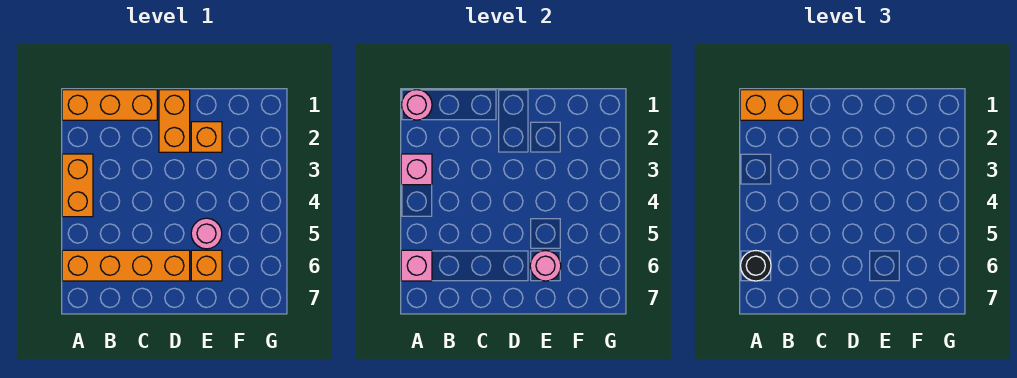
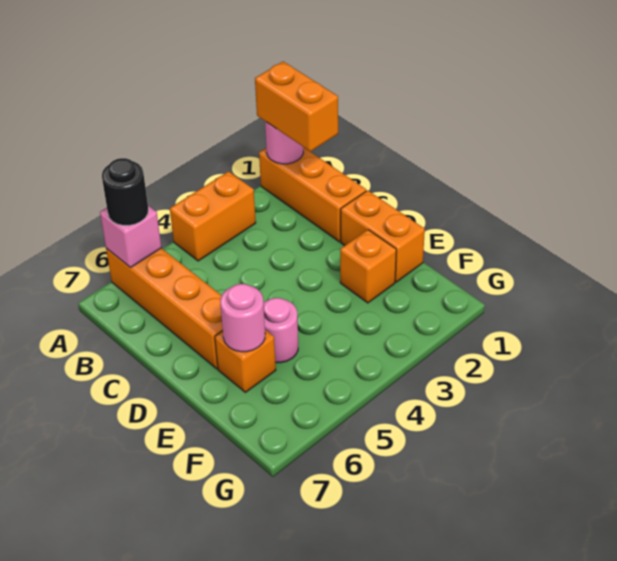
pink 1x1 brick [401,154,432,185] -> none
orange 1x2 brick [159,90,190,152] -> orange 1x2 brick turned to [341,190,425,282]

